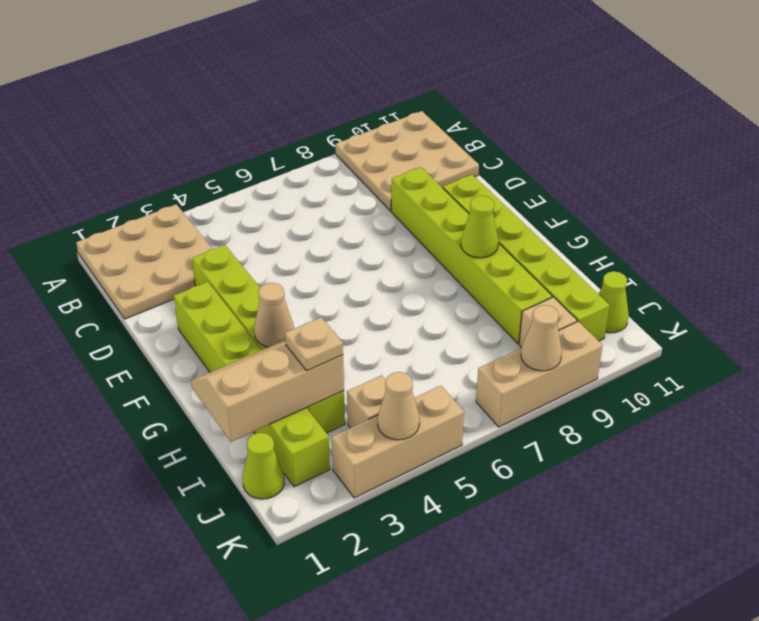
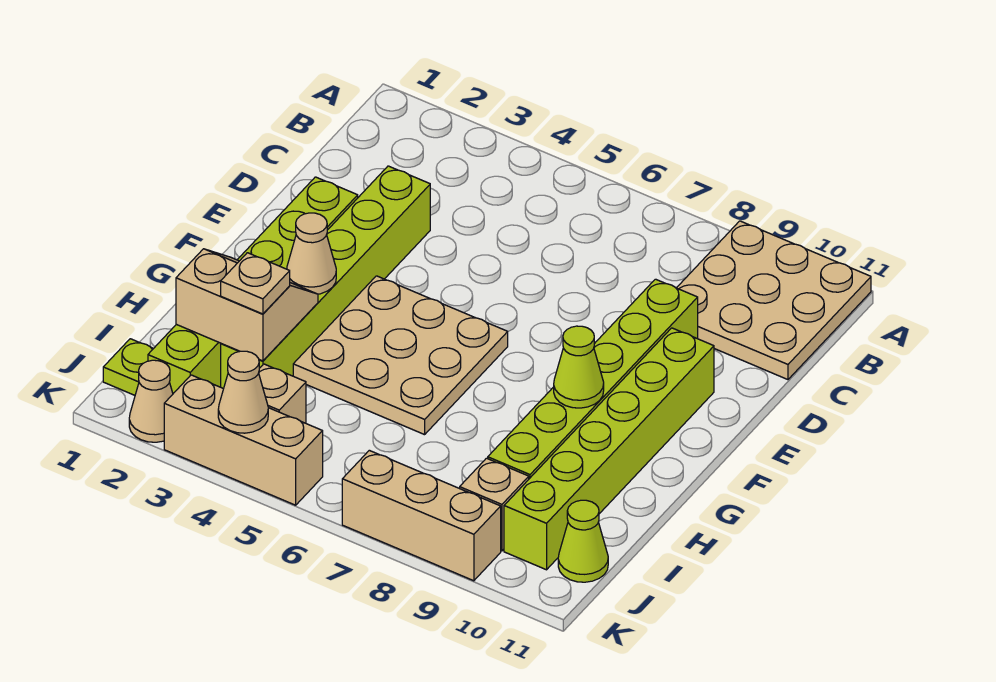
tan 3x3 plate [76,204,212,319] -> tan 3x3 plate moved to [293,276,508,435]
tan 2x3 slope [191,340,344,442] -> tan 2x2 slope [176,249,318,361]
lime 1x1 cone [243,433,284,499] -> lime 1x1 plate [103,339,154,395]
tan 1x1 cone [521,305,562,371] -> tan 1x1 cone moved to [129,360,173,442]

